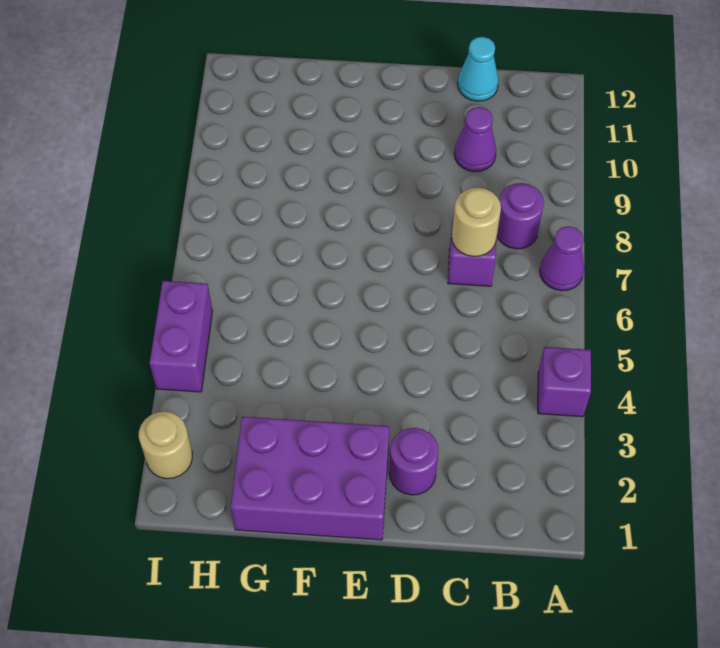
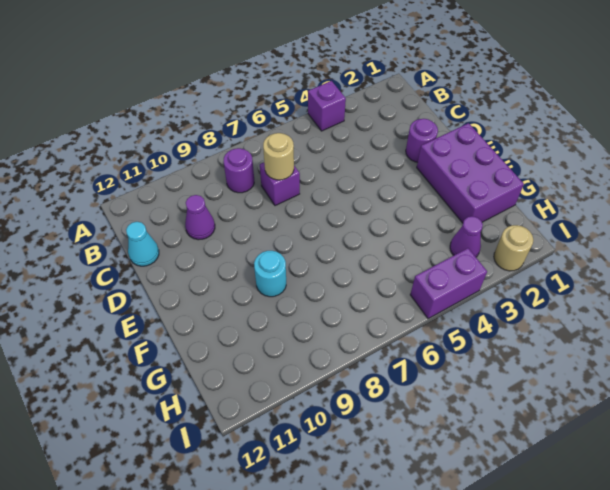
purple 1x1 cone [540,226,584,291] -> purple 1x1 cone moved to [450,216,483,257]
none -> cyan 1x1 round brick [254,251,286,297]

